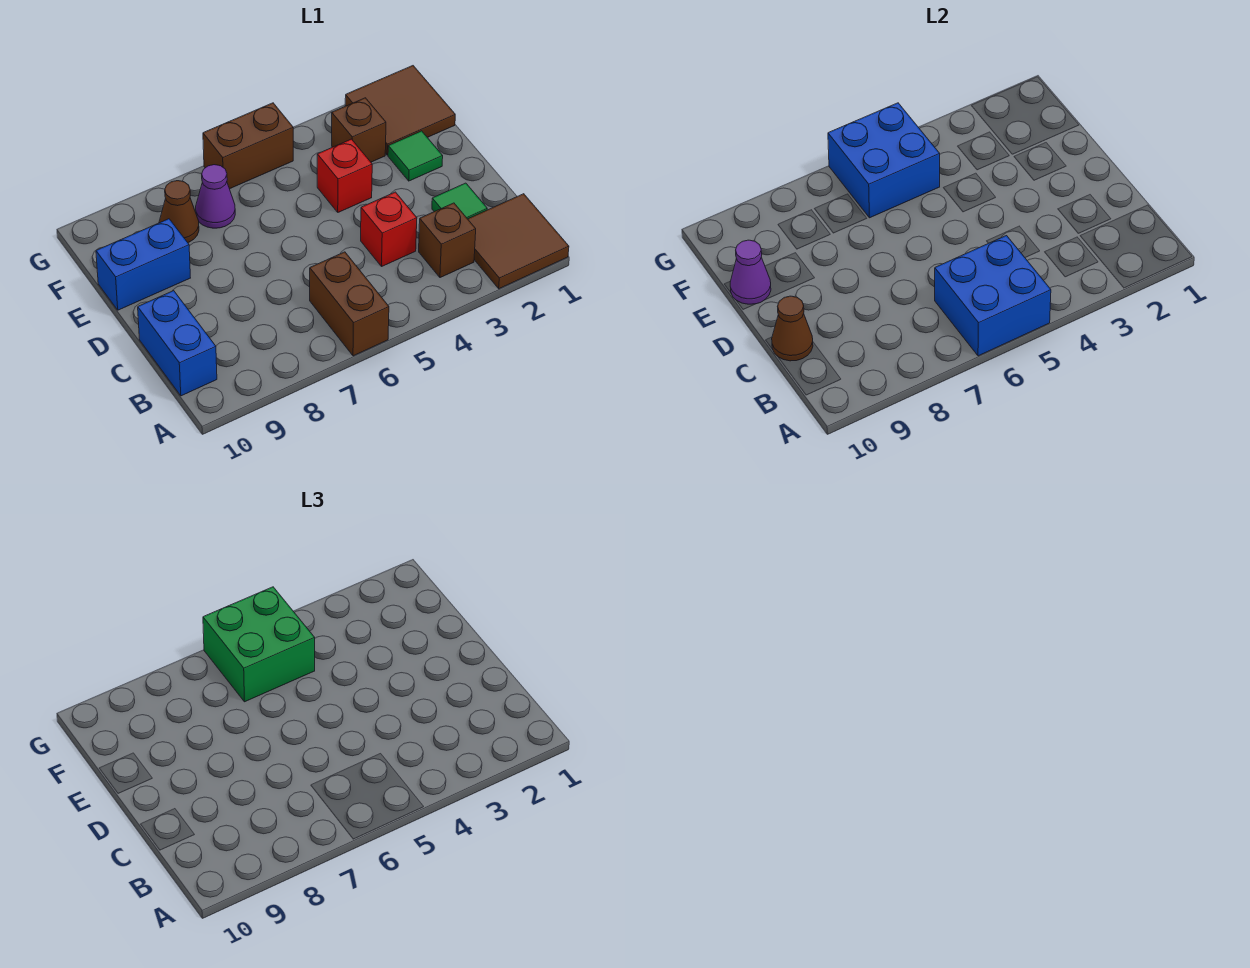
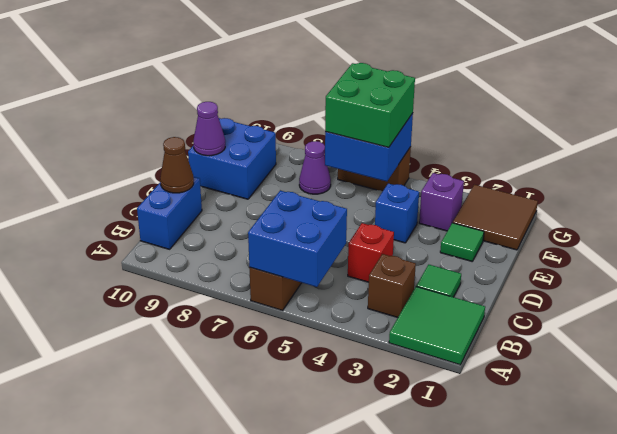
brown 2x2 tile [468,194,569,289] -> green 2x2 tile [389,287,485,365]
red 1x1 brick [317,139,372,212] -> blue 1x1 brick [375,183,419,243]
blue 1x2 brick [96,219,190,310] -> blue 2x2 brick [188,118,276,199]
brown 1x1 brick [332,98,386,162] -> purple 1x1 brick [419,173,464,231]
brown 1x1 cone [159,181,199,243] -> none

